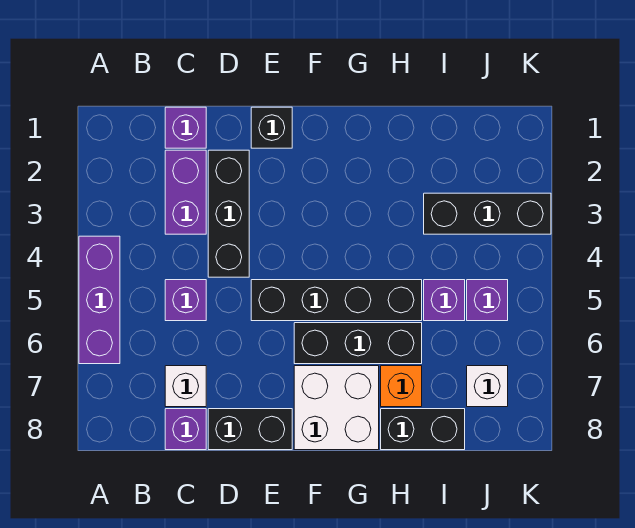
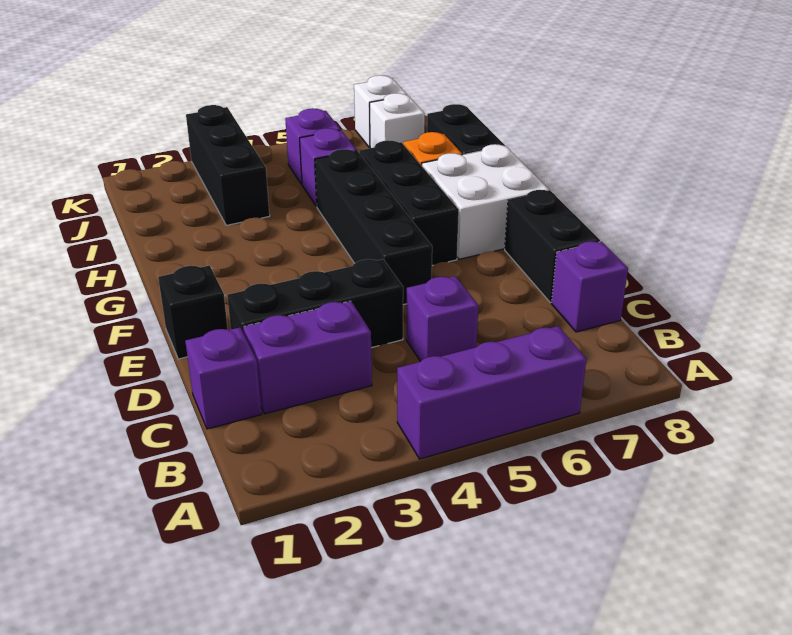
white 1x1 brick [165,366,206,407] -> white 1x1 brick moved to [354,75,407,148]

